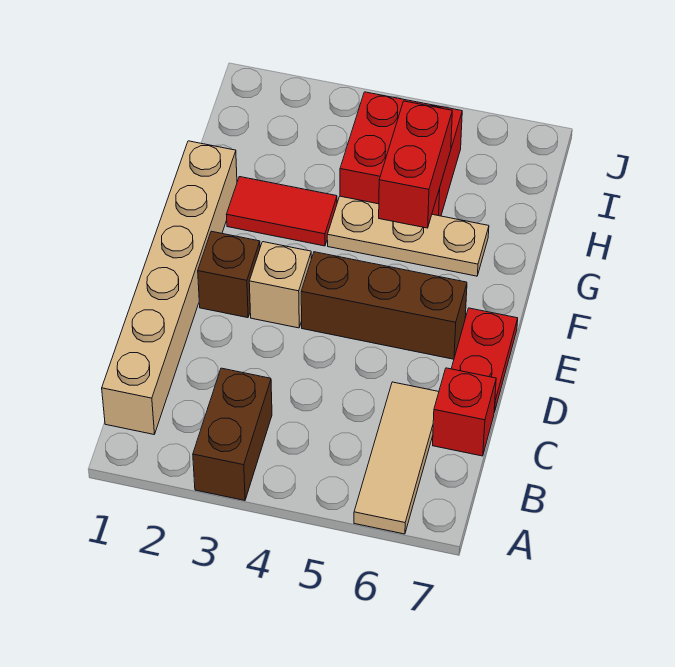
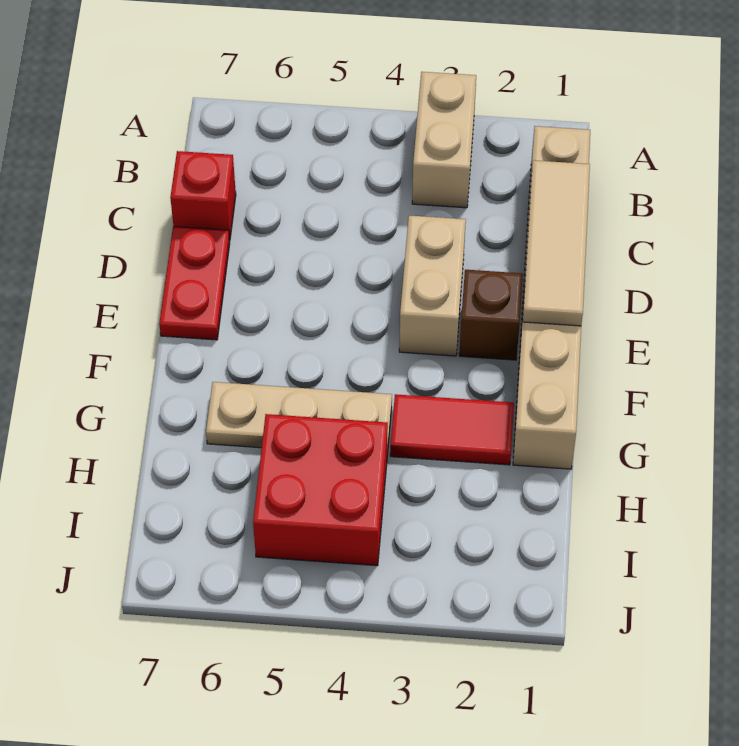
brown 1x2 brick [193,368,272,501] -> tan 1x2 brick [412,72,476,208]
tan 1x3 tile [354,382,439,534] -> tan 1x3 tile moved to [523,160,590,326]
tan 1x1 brick [249,242,311,328] -> tan 1x2 brick [399,215,466,356]
brown 1x3 brick [301,252,467,359] -> none
red 1x2 brick [379,101,452,228] -> none

